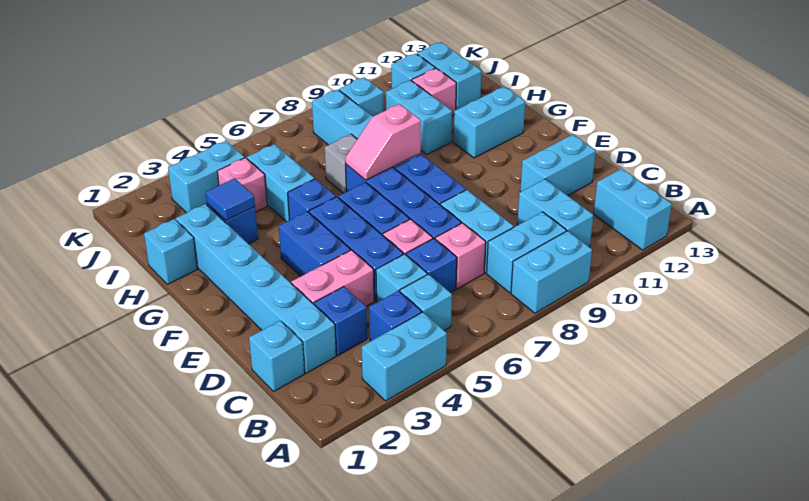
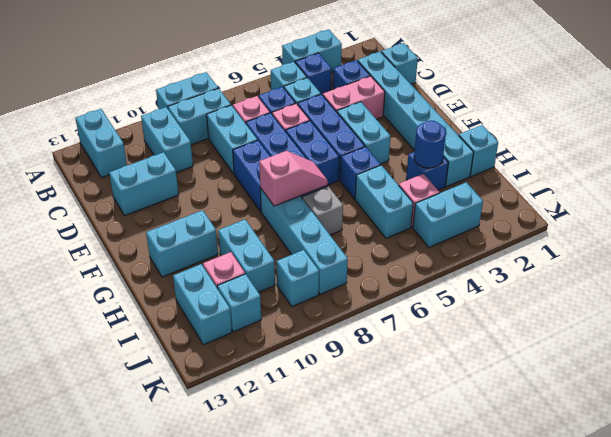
blue 1x2 brick [279,212,350,276] -> cyan 1x2 brick [337,102,390,164]
blue 1x1 tile [206,178,255,221] -> blue 1x1 round brick [414,120,446,168]

